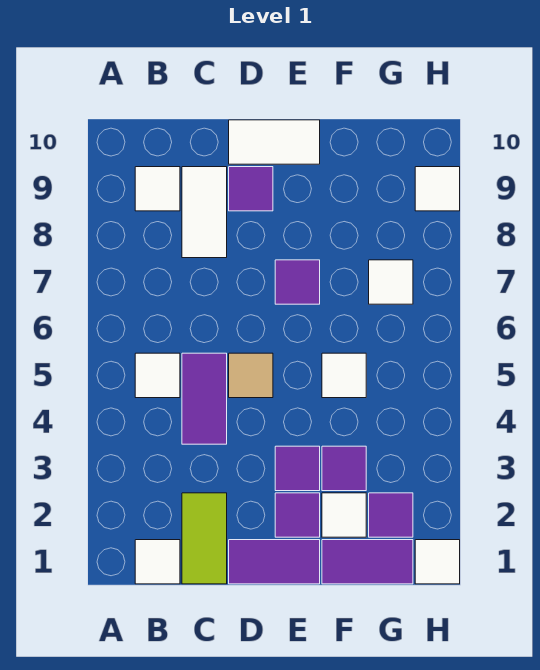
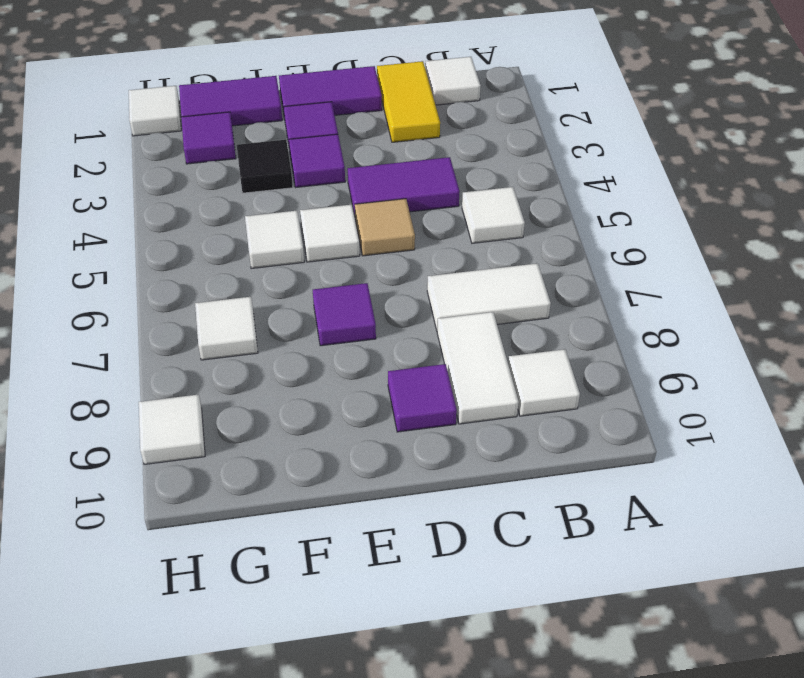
lime 1x2 tile [182,493,227,584] -> yellow 1x2 tile [377,61,440,142]
purple 1x2 tile [182,353,227,444] -> purple 1x2 tile turned to [348,157,460,216]
white 1x2 tile [229,120,320,164] -> white 1x2 tile moved to [427,263,551,330]
white 1x1 tile [322,493,366,537] -> white 1x1 tile moved to [300,205,360,262]
purple 1x1 tile [322,446,366,491] -> black 1x1 tile [237,140,293,193]

